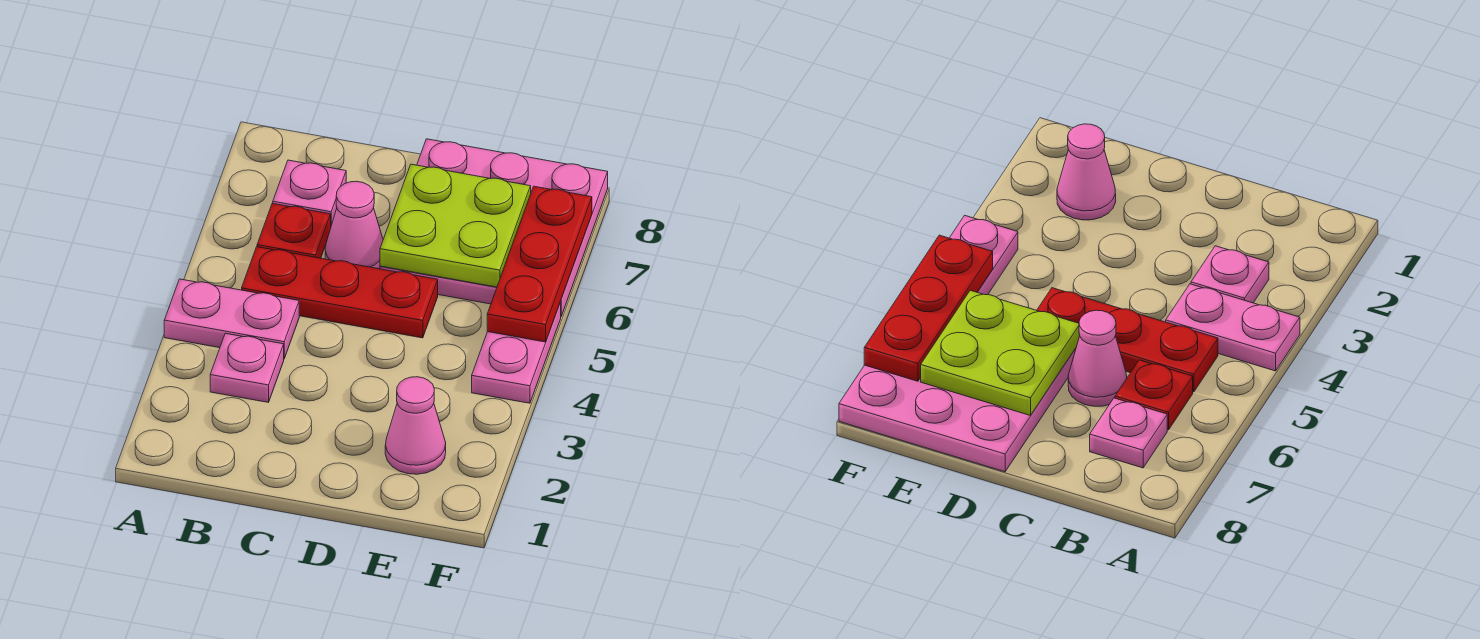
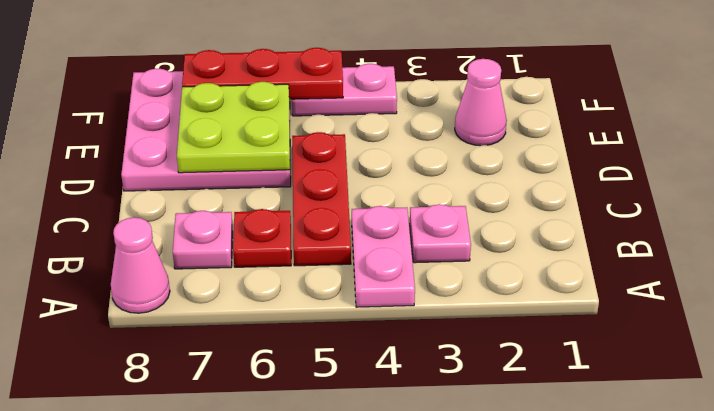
pink 1x1 cone [325,181,383,269] -> pink 1x1 cone moved to [111,217,170,313]

